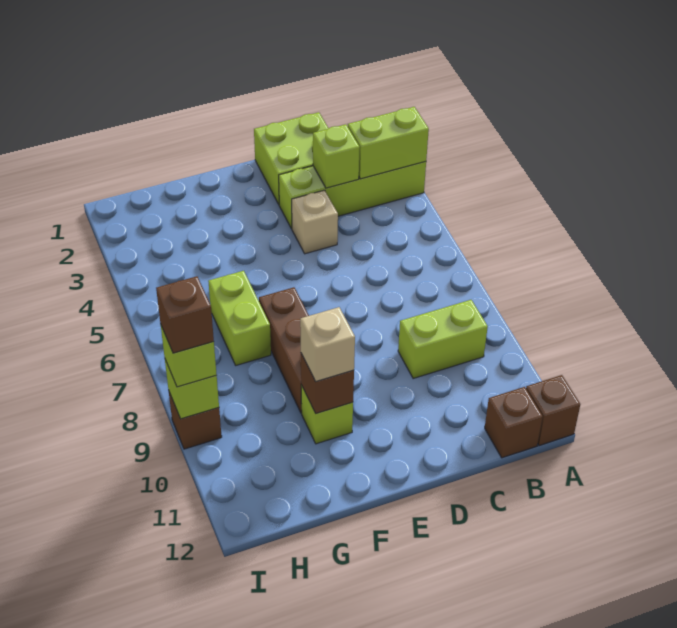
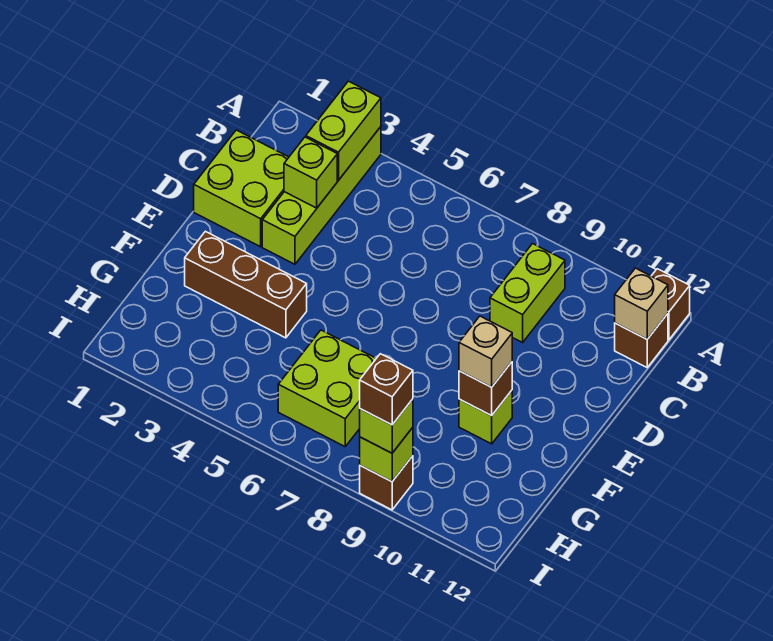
tan 1x1 brick [292,190,338,254] -> tan 1x1 brick moved to [615,268,668,339]
brown 1x3 brick [259,287,309,413] -> brown 1x3 brick moved to [185,231,307,338]
lime 1x2 brick [208,271,271,365] -> lime 2x2 brick [278,330,376,446]

